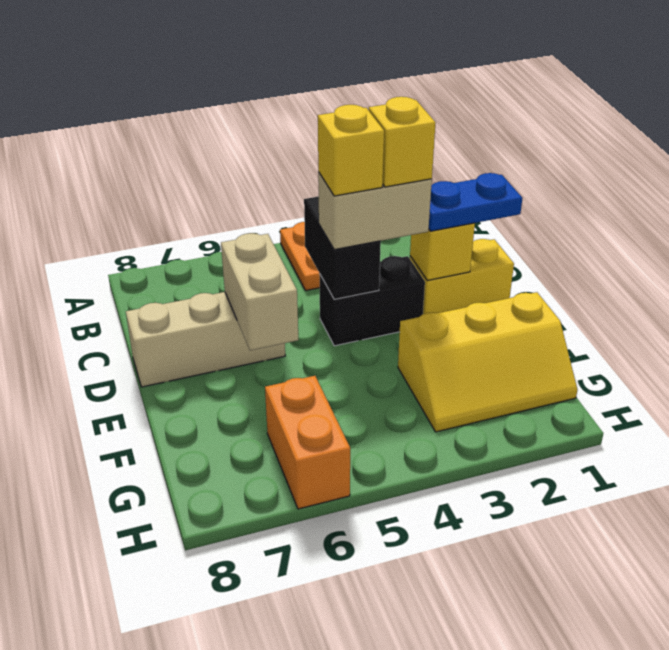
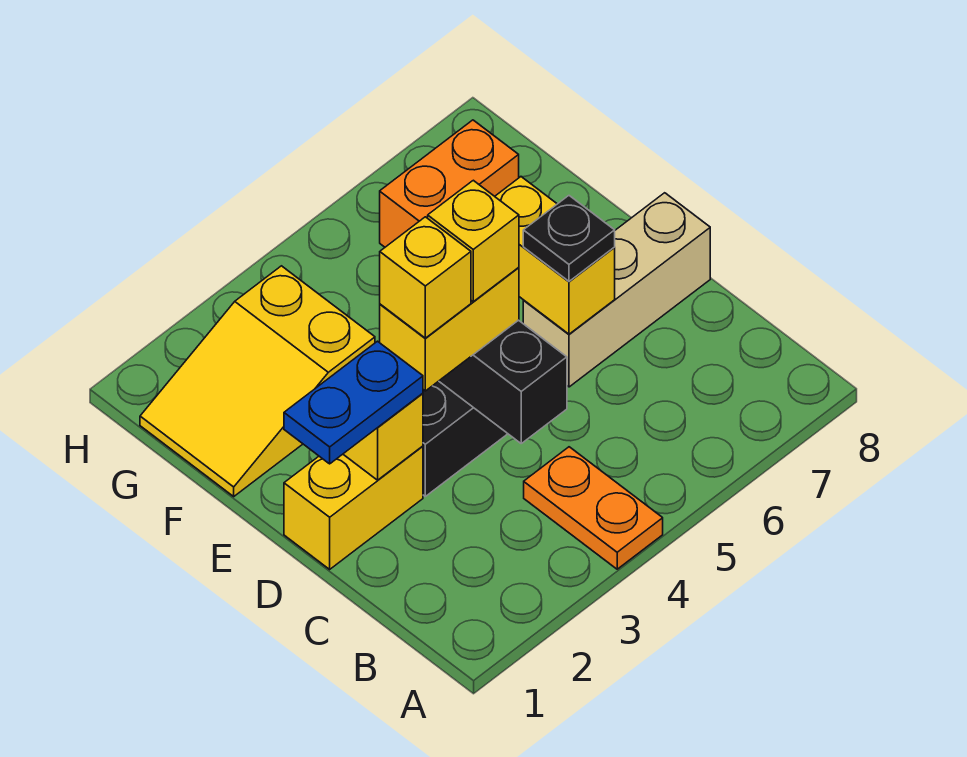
tan 1x2 brick [318,172,432,250] -> yellow 1x2 brick [380,268,519,391]
tan 1x2 brick [221,233,298,350] -> yellow 1x2 brick [495,177,615,334]
none -> black 1x1 plate [523,196,615,281]
yellow 2x3 slope [398,292,578,432] -> yellow 2x3 slope turned to [140,266,375,496]
orange 1x2 brick [265,376,350,509] -> orange 1x2 brick turned to [380,120,519,247]

